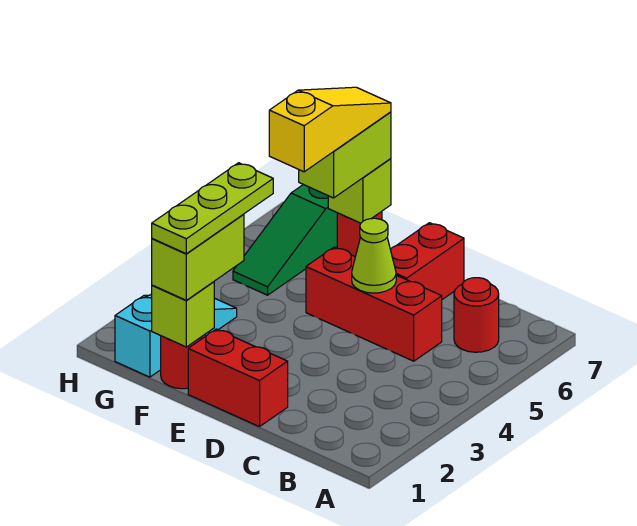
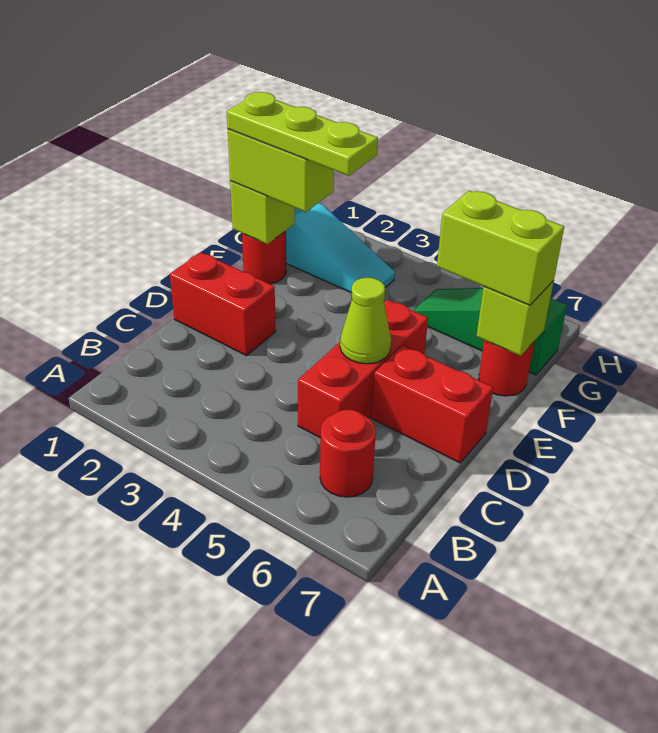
red 1x2 brick [188,329,288,427] -> red 1x2 brick turned to [170,252,276,356]
yellow 1x3 slope [269,87,391,172] -> none

